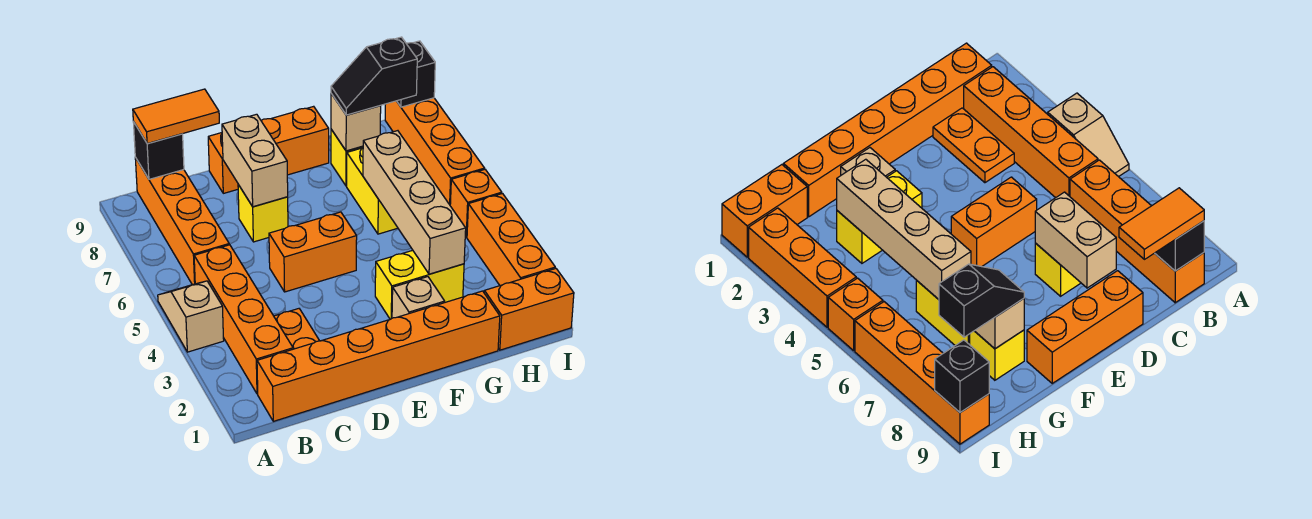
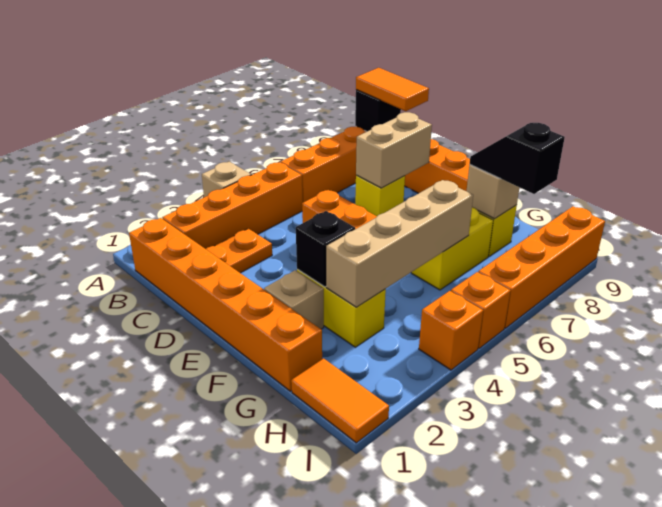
orange 1x2 brick [484,268,574,350] -> orange 1x2 tile [291,358,389,443]
orange 1x3 brick [467,194,555,285] -> orange 1x1 brick [419,291,483,370]
black 1x1 brick [397,41,435,107] -> black 1x1 brick moved to [296,211,355,287]

